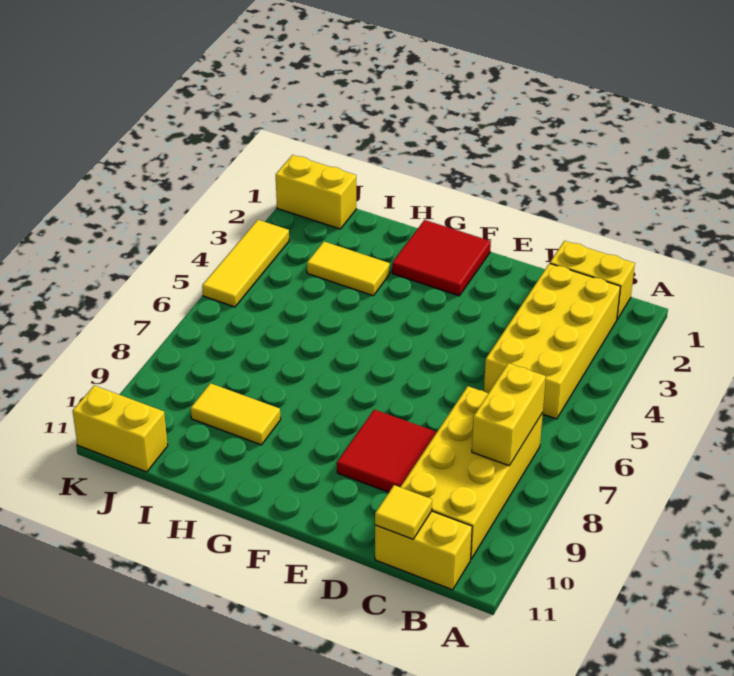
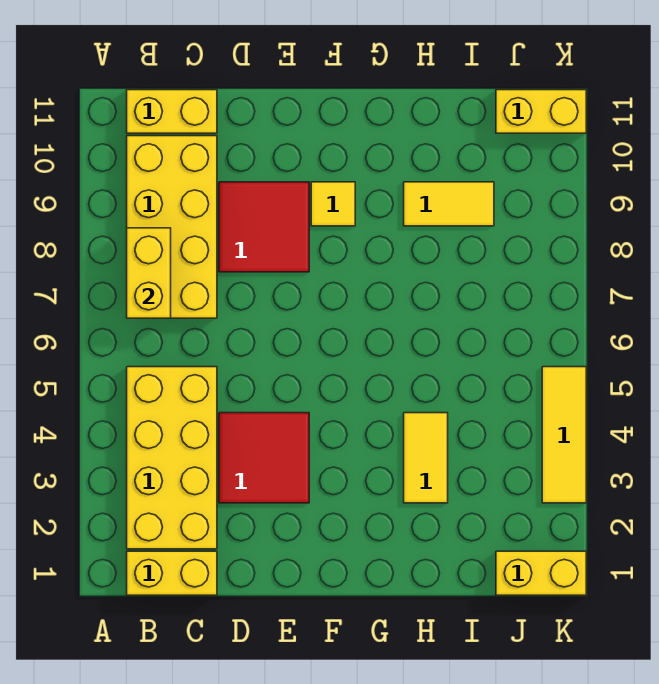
yellow 1x1 tile [375,485,432,539] -> yellow 1x1 tile moved to [311,182,355,226]
red 2x2 tile [392,220,491,296] -> red 2x2 tile moved to [219,413,309,503]
yellow 1x2 tile [307,242,390,296] -> yellow 1x2 tile turned to [404,413,448,503]

